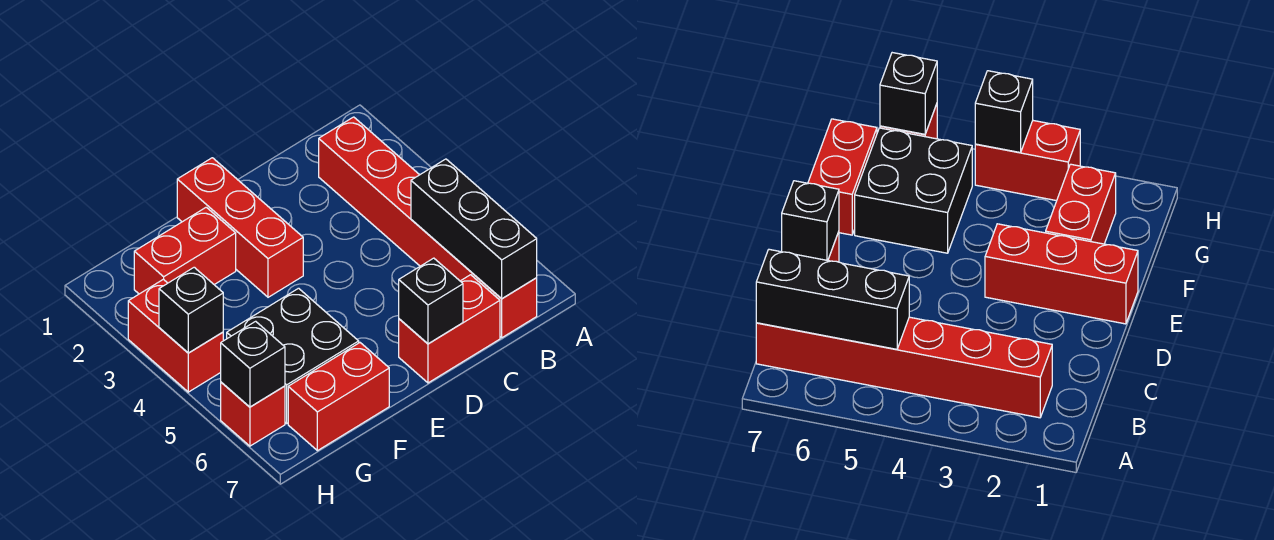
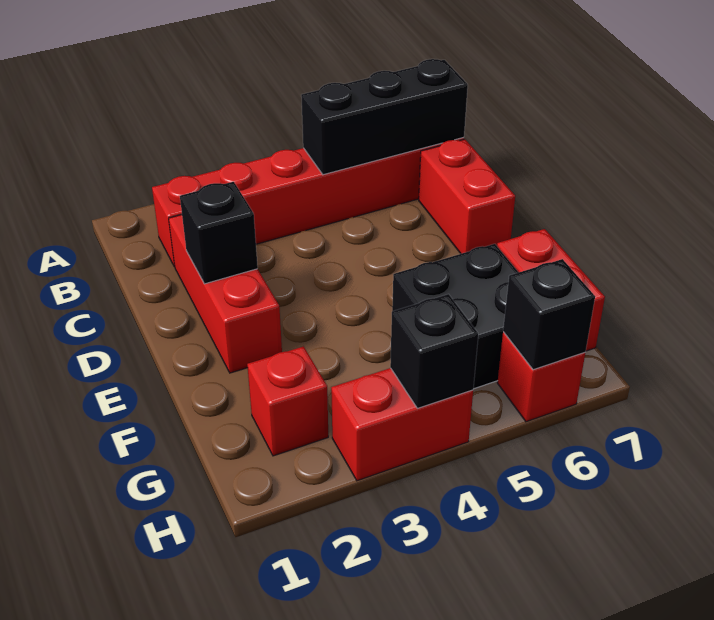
black 1x1 brick [399,258,463,344] -> black 1x1 brick moved to [180,182,258,284]
red 1x3 brick [177,158,303,297] -> red 1x3 brick turned to [169,215,282,373]
red 1x2 brick [134,207,236,294] -> red 1x1 brick [247,346,328,456]

